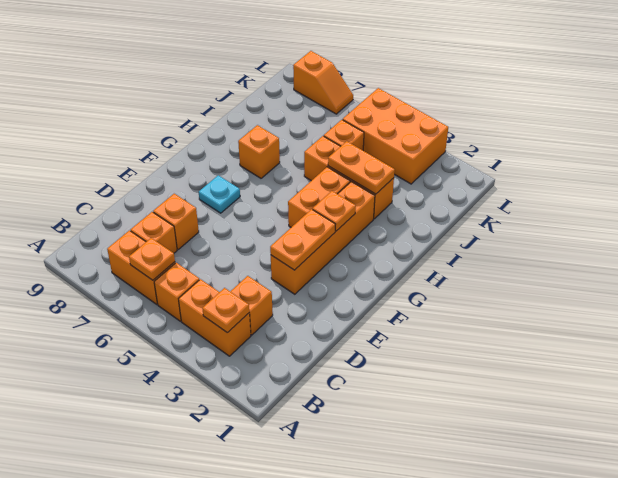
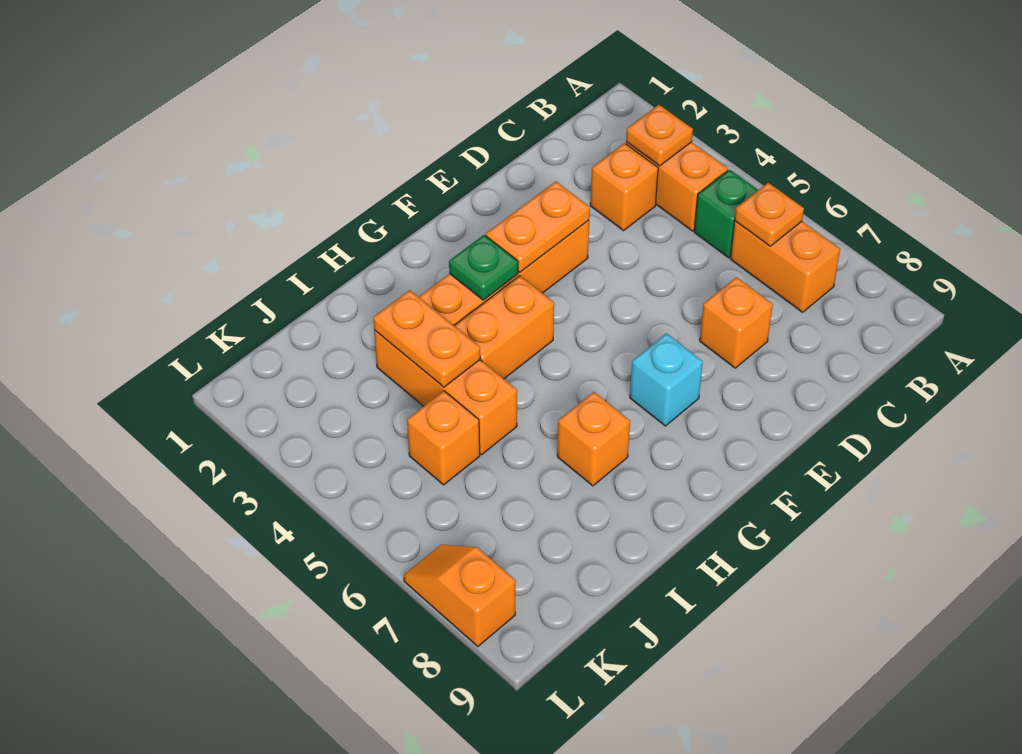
orange 1x1 brick [154,263,199,321] -> green 1x1 brick [694,170,758,258]
orange 1x1 brick [131,212,177,253] -> none
cyan 1x1 plate [199,175,240,213] -> cyan 1x1 brick [630,333,703,426]
orange 1x1 plate [313,191,356,231] -> green 1x1 plate [449,235,518,300]
orange 2x3 brick [343,88,448,184] -> none

